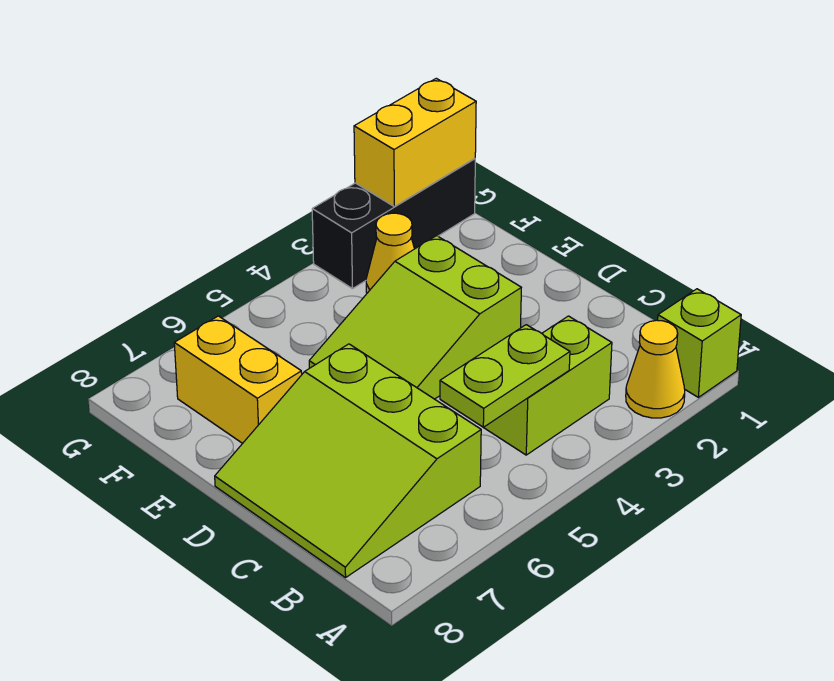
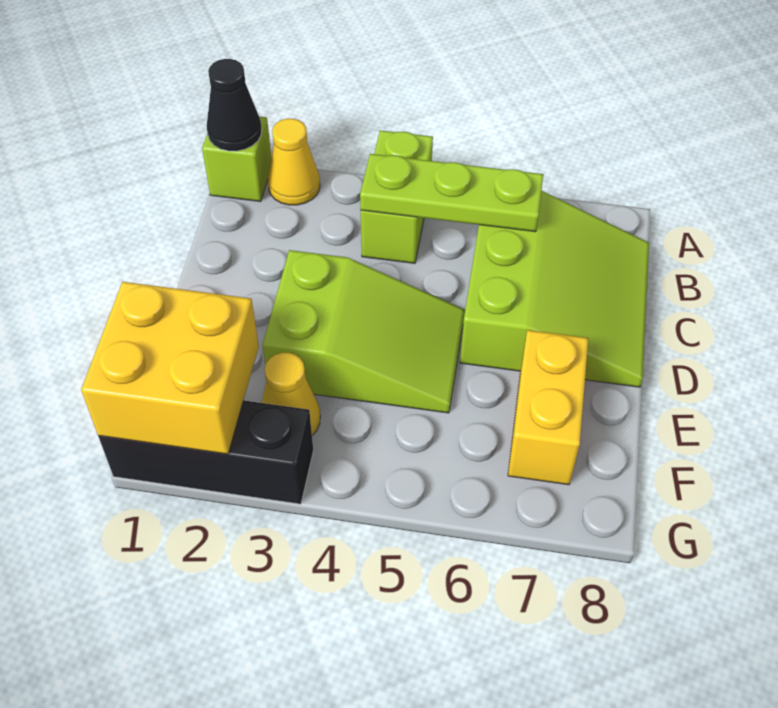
none -> black 1x1 cone [207,59,262,151]
lime 1x2 brick [483,316,612,455] -> lime 1x2 brick turned to [361,130,433,263]
lime 1x2 plate [440,325,570,427] -> lime 1x3 plate [360,154,543,232]
yellow 1x2 brick [354,78,476,206] -> yellow 2x2 brick [81,282,259,454]

